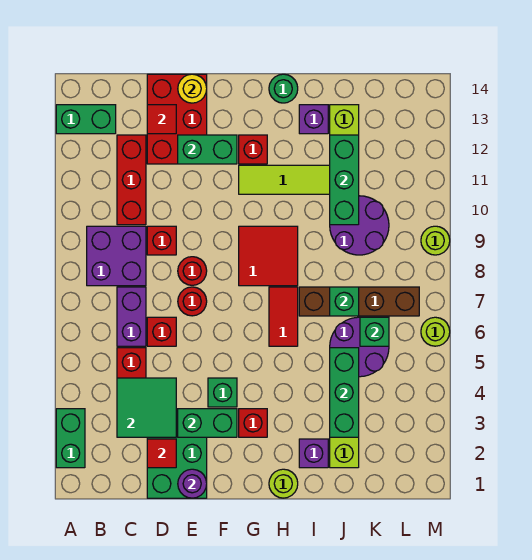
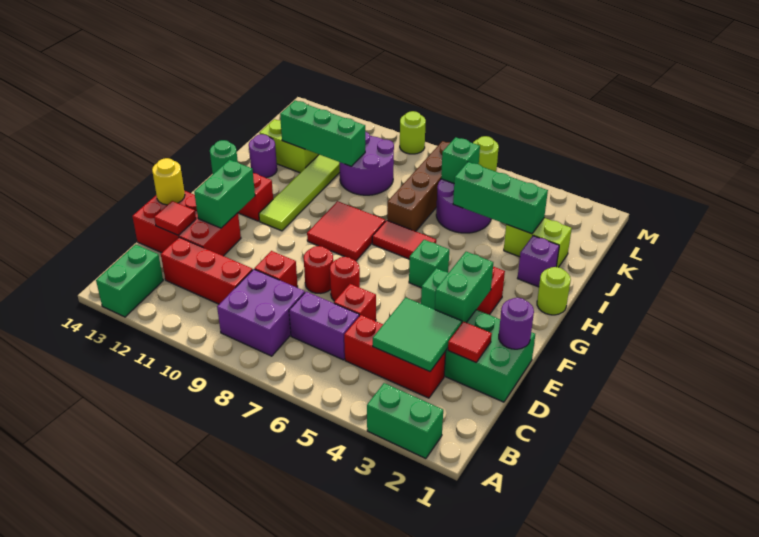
purple 1x1 brick [299,105,328,134] -> purple 1x1 round brick [249,134,277,178]
green 1x1 brick [330,287,359,316] -> green 1x1 brick moved to [409,240,449,288]

